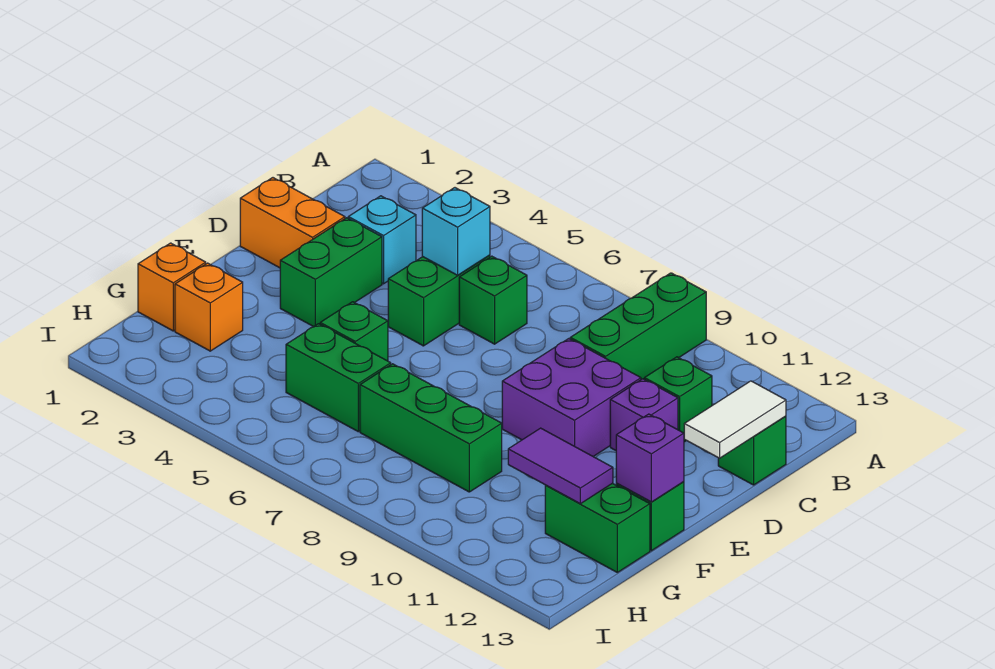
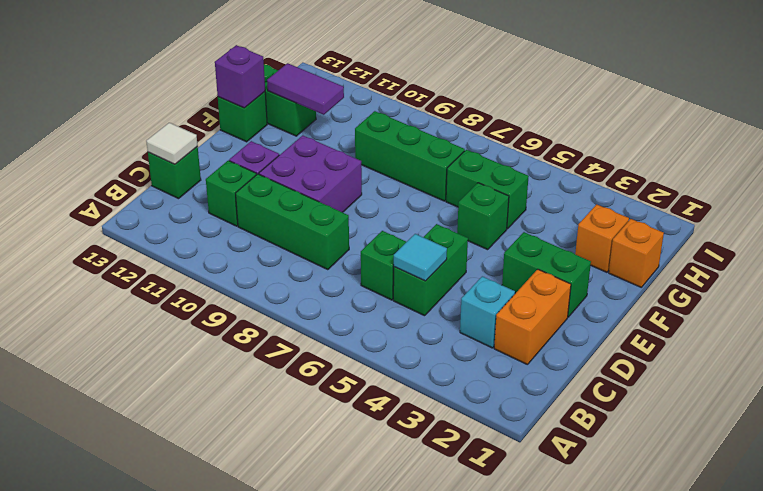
green 1x3 brick [570,273,706,379] -> green 1x3 brick turned to [236,174,349,270]
cyan 1x1 brick [422,188,490,275] -> cyan 1x1 tile [394,234,447,281]
white 1x2 tile [684,381,786,458] -> white 1x1 tile [146,123,198,164]
orange 1x2 brick [240,178,345,268] -> orange 1x2 brick turned to [494,269,571,365]
green 1x2 brick [280,218,382,327] -> green 1x2 brick turned to [502,232,591,317]

